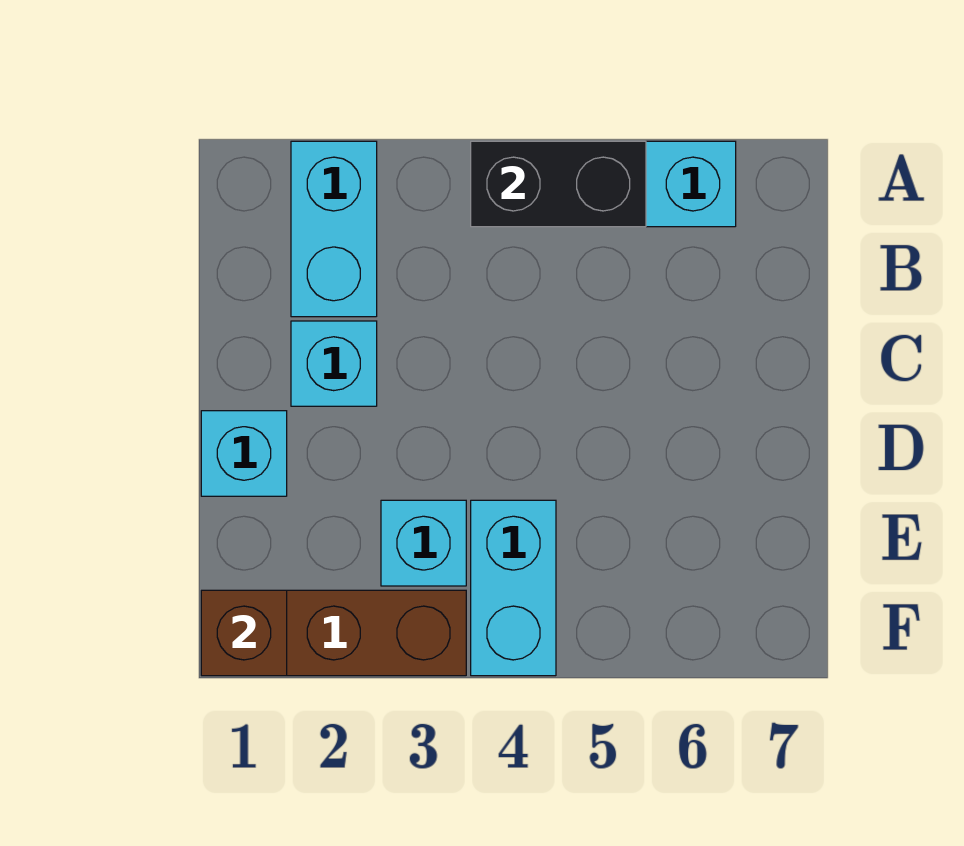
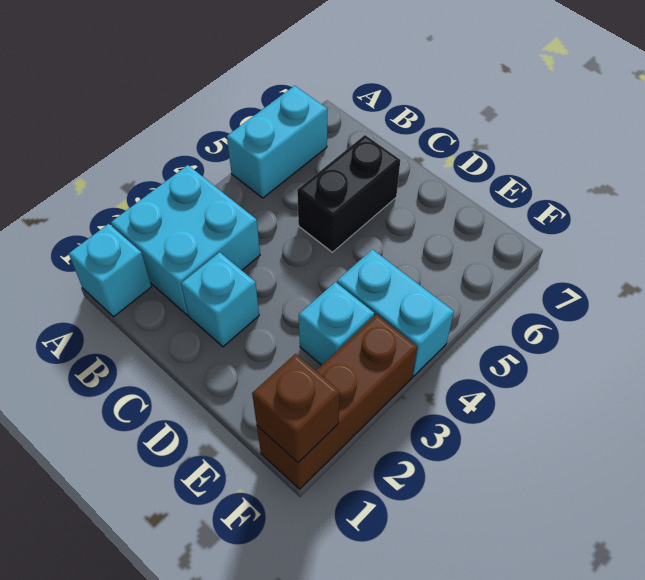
cyan 1x2 brick [291,141,377,317] -> cyan 2x2 brick [111,165,260,315]
black 1x2 brick [471,141,646,227] -> black 1x2 brick moved to [297,135,400,252]
cyan 1x1 brick [201,411,287,496] -> cyan 1x1 brick moved to [69,224,151,317]

